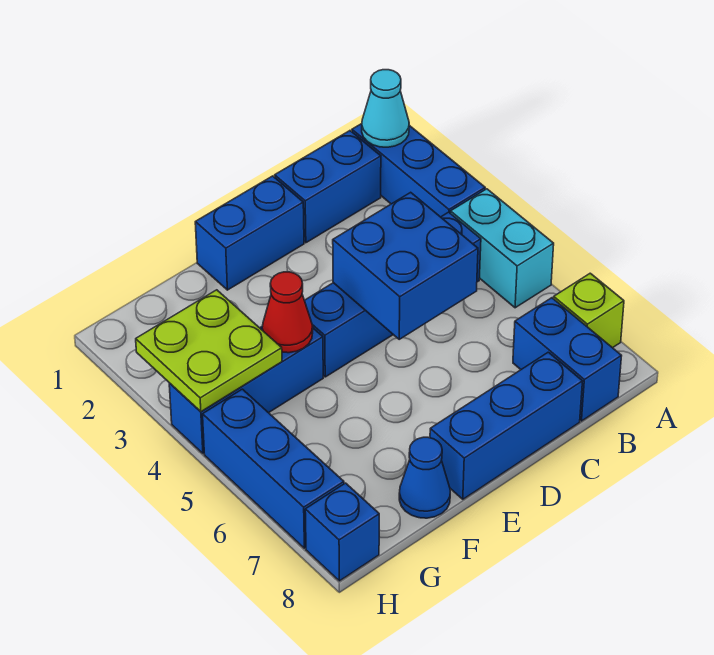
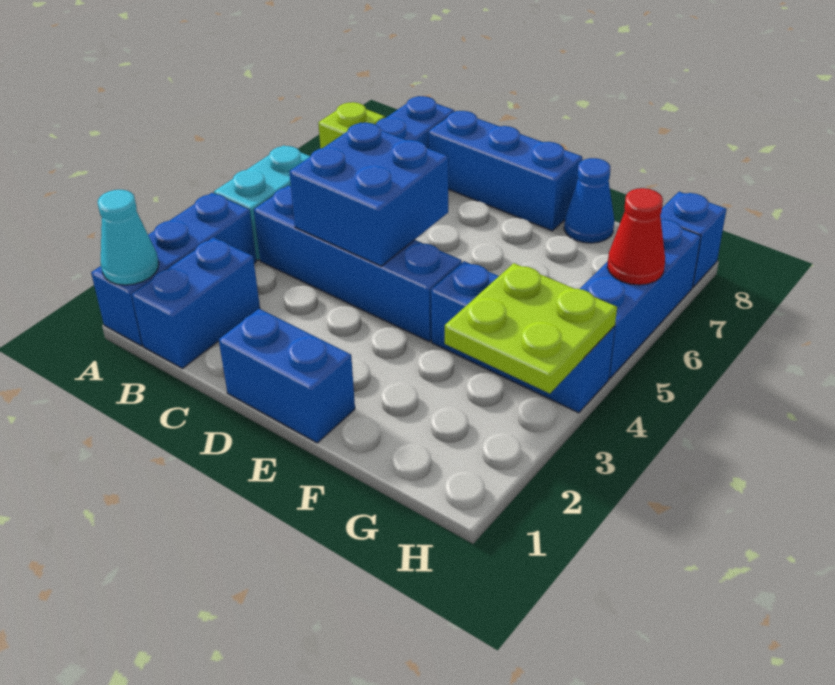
blue 1x2 brick [275,131,381,243] -> blue 1x2 brick turned to [132,237,260,368]
red 1x1 cone [262,272,313,353] -> red 1x1 cone moved to [607,188,665,285]

